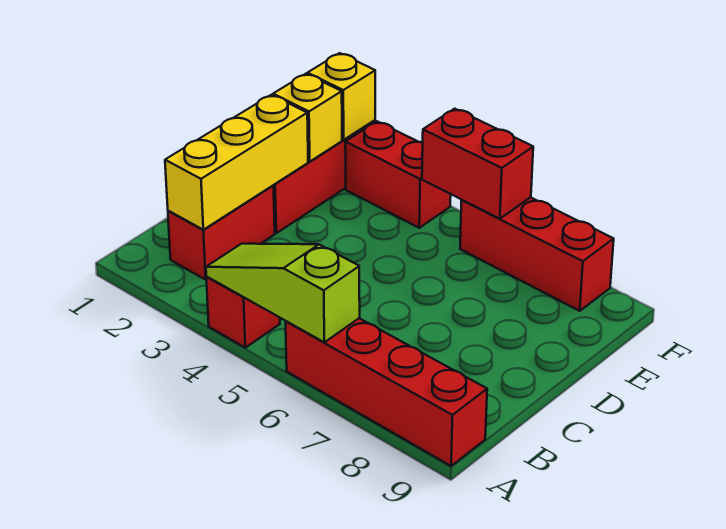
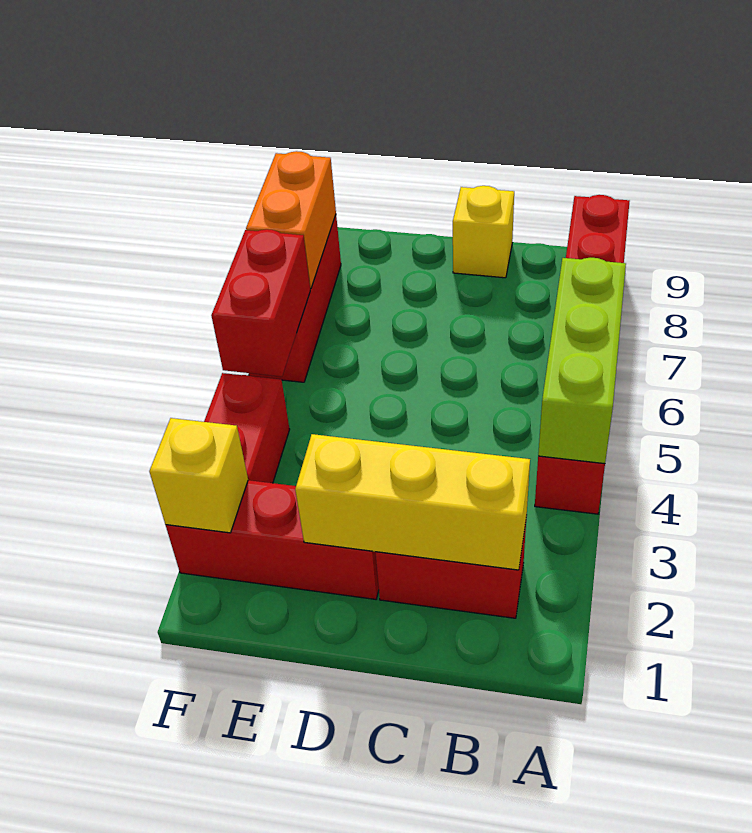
lime 1x3 slope [206,244,360,342] -> lime 1x3 brick [538,258,626,464]
yellow 1x1 brick [273,74,342,161] -> yellow 1x1 brick moved to [453,186,514,278]
none -> orange 1x2 brick [246,151,336,289]

